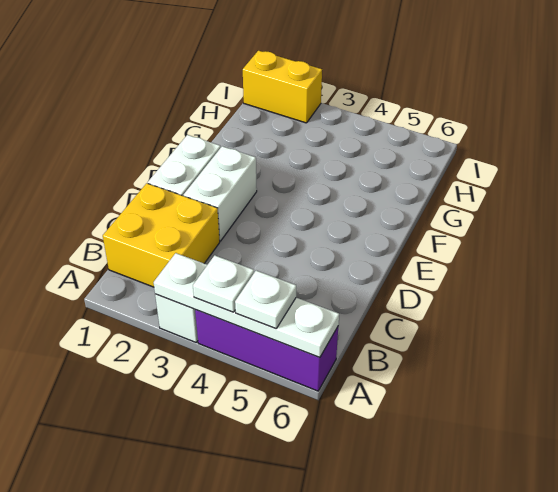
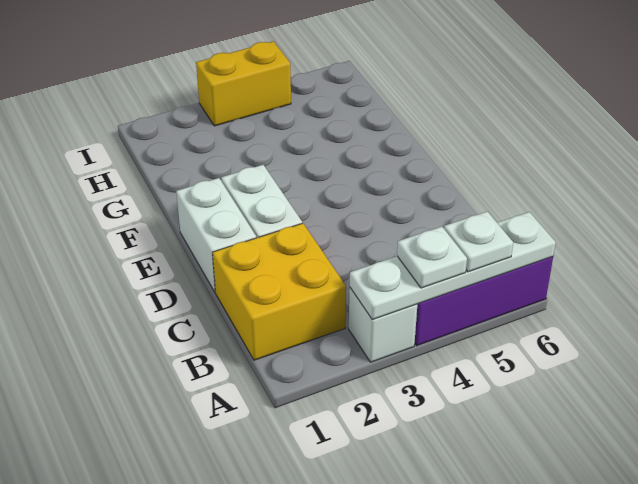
yellow 1x2 brick [243,51,322,123] -> yellow 1x2 brick moved to [196,41,291,126]

